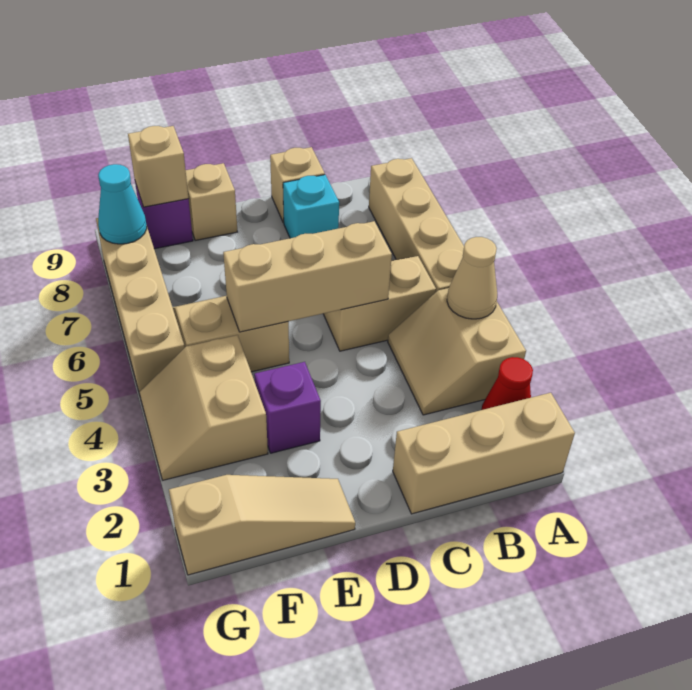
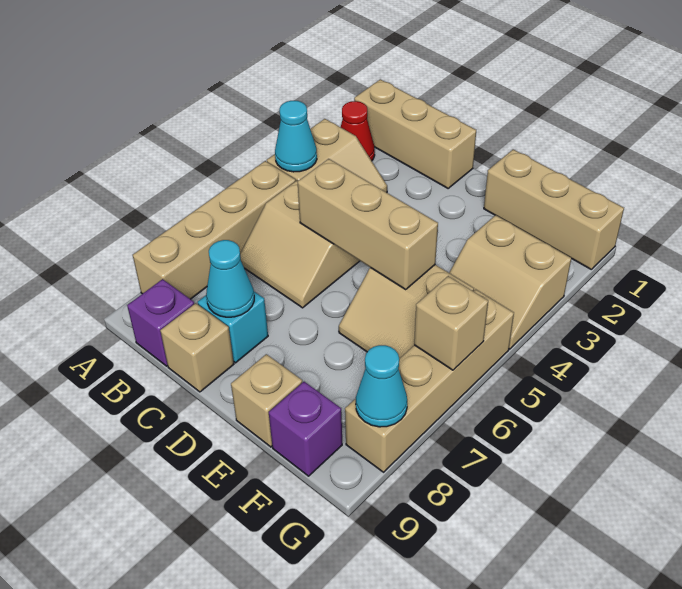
tan 1x1 cone [447,237,497,319] -> cyan 1x1 cone [275,101,317,172]
none -> cyan 1x1 cone [206,240,254,317]
tan 1x3 slope [169,475,355,575] -> tan 1x3 brick [484,149,624,269]
purple 1x1 brick [254,362,321,453] -> purple 1x1 brick moved to [127,279,194,366]
tan 2x2 slope [140,335,268,480] -> tan 2x2 slope turned to [449,215,571,349]
tan 1x1 brick [128,126,188,207] -> tan 1x1 brick moved to [414,276,488,370]

